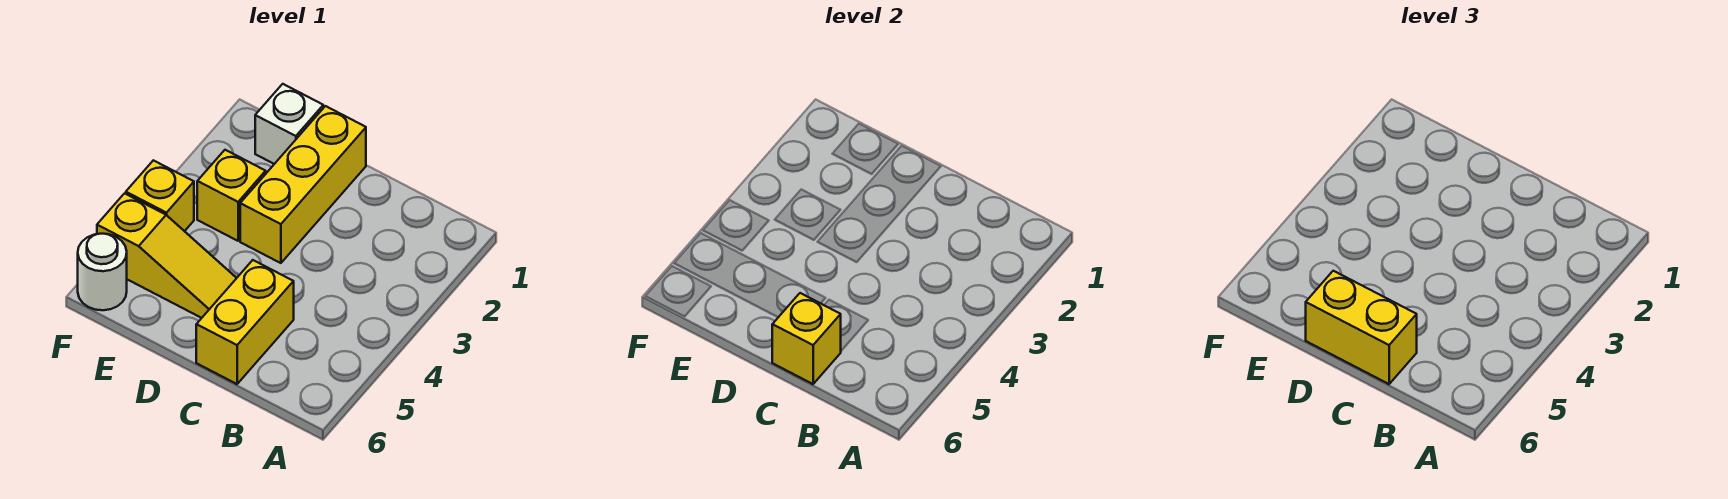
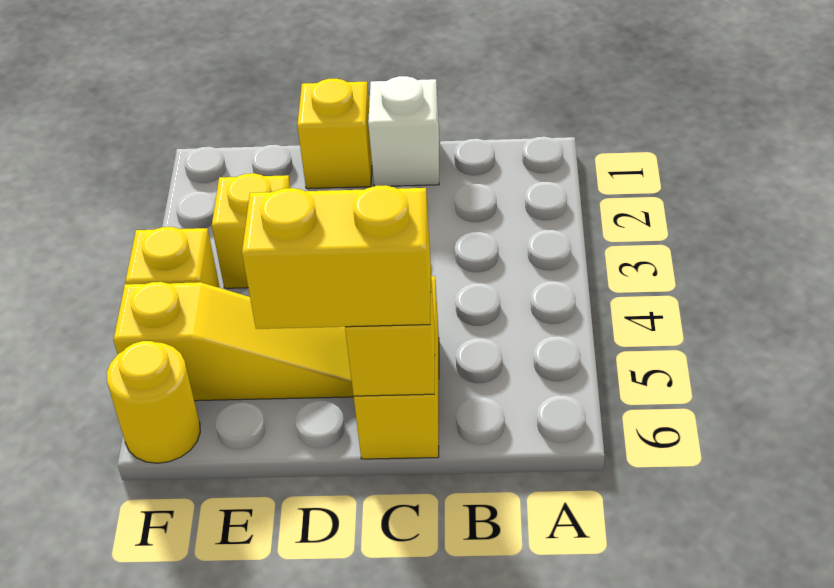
yellow 1x3 brick [240,106,366,263] -> yellow 1x1 brick [297,79,372,189]
white 1x1 brick [255,84,323,164] -> white 1x1 brick moved to [368,76,440,186]
white 1x1 round brick [78,234,127,310] -> yellow 1x1 round brick [107,341,200,463]

